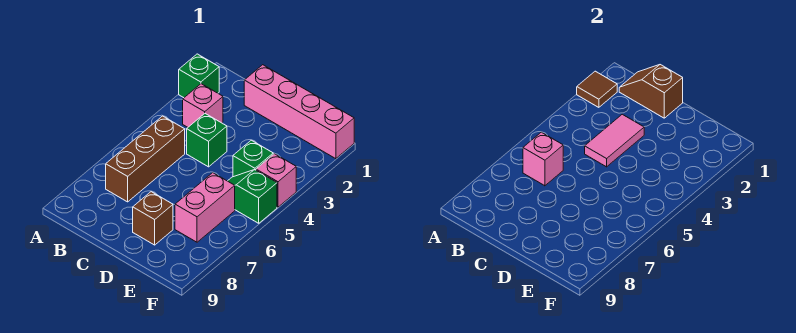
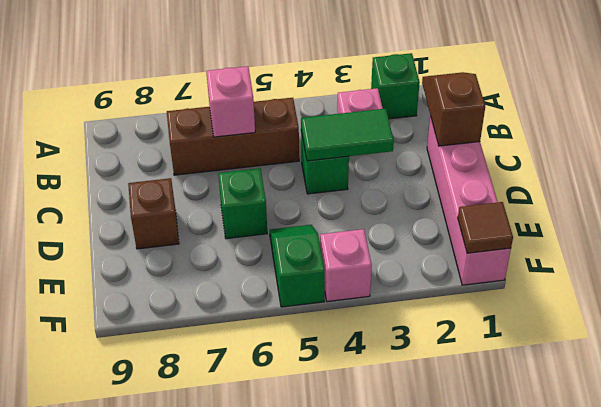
brown 1x1 tile [577,71,617,107] -> brown 1x1 tile moved to [458,202,513,253]
pink 1x2 tile [585,114,644,167] -> green 1x2 tile [301,109,394,161]
green 1x1 brick [233,140,273,177] -> green 1x1 brick moved to [218,168,267,239]
pink 1x2 brick [175,173,235,242] -> none

